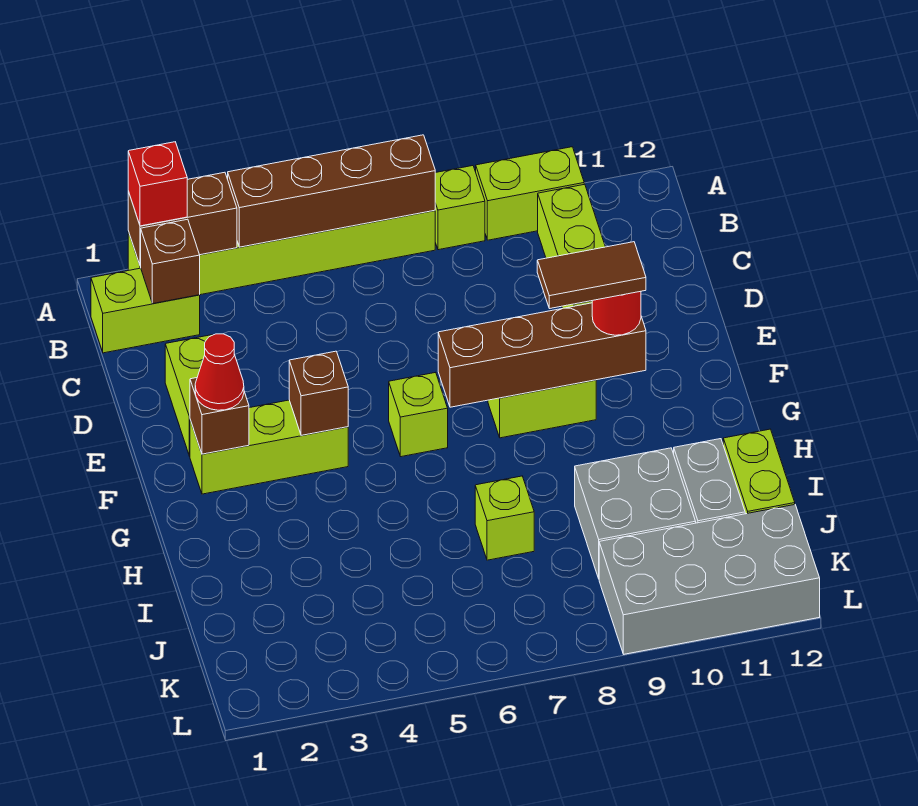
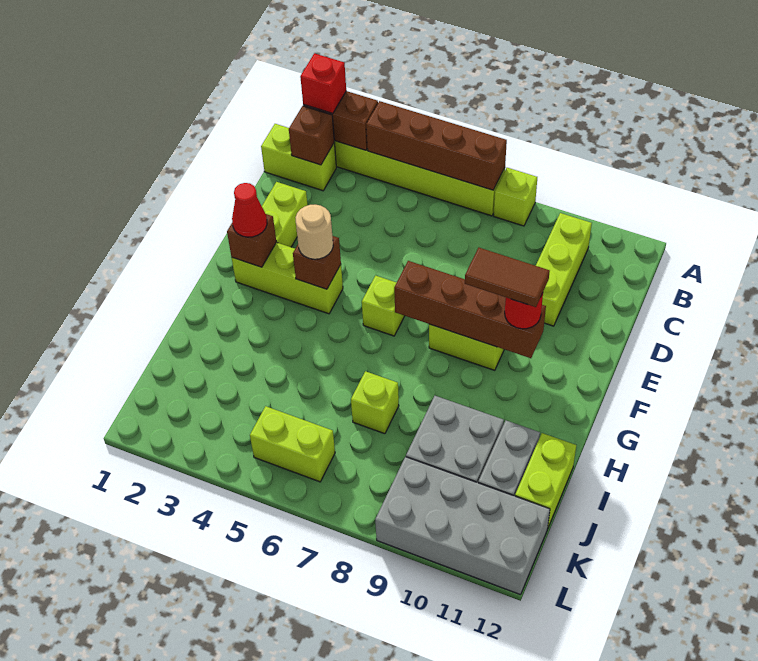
lime 1x2 brick [476,147,584,240] -> lime 1x2 brick moved to [250,406,335,482]
none -> tan 1x1 round brick [295,205,333,259]

